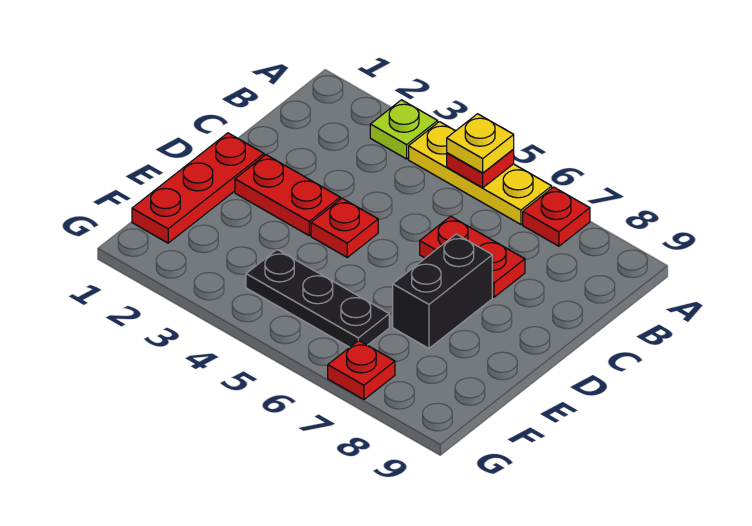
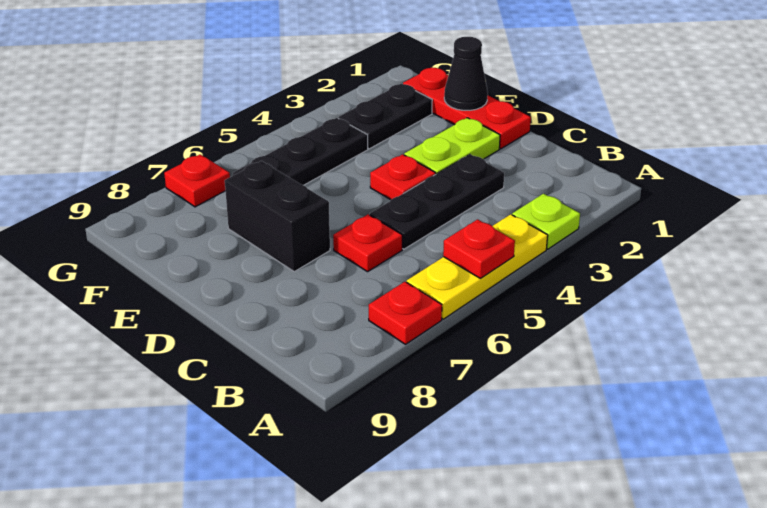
yellow 1x1 plate [447,114,514,173] -> none
none -> black 1x3 plate [370,154,504,249]
red 1x2 plate [420,216,525,297] -> red 1x1 plate [333,214,402,272]
red 1x2 plate [235,155,340,235] -> lime 1x2 plate [404,118,500,174]
none -> black 1x1 cone [444,37,488,110]
none -> black 1x2 plate [338,84,432,149]

